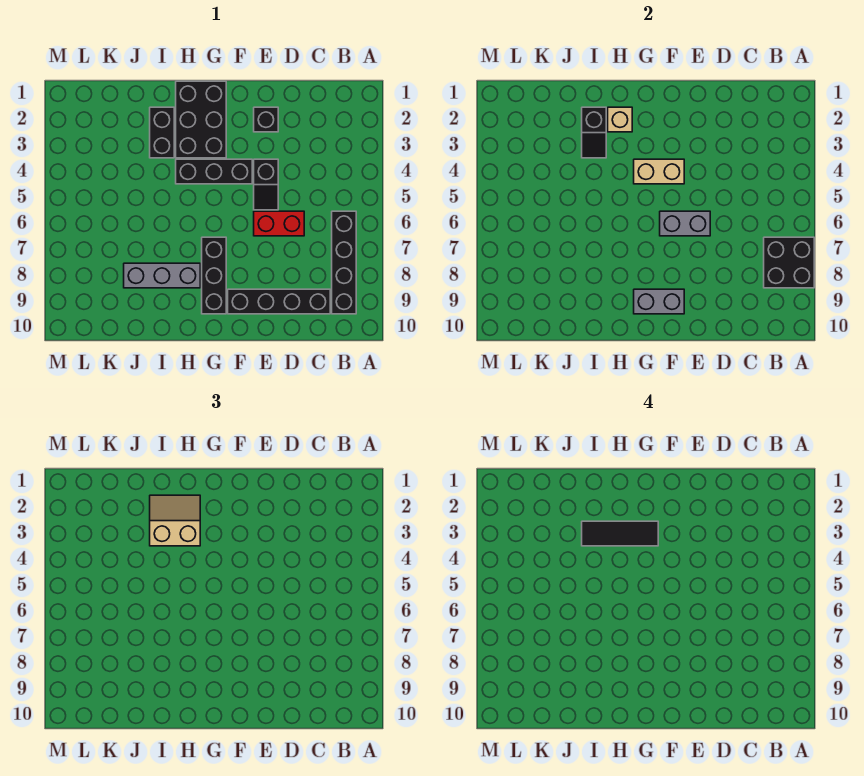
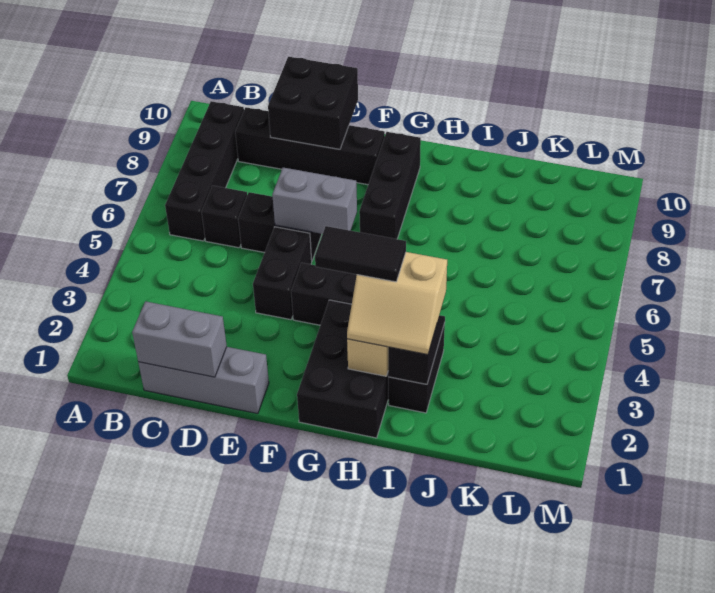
black 2x2 brick [764,237,814,288] -> black 2x2 brick moved to [268,57,358,149]
red 1x2 brick [254,211,304,236] -> black 1x2 brick [238,192,322,261]
black 1x1 brick [254,107,278,132] -> black 1x1 brick moved to [201,186,247,248]
black 1x2 slope [254,159,278,210] -> black 1x2 brick [253,227,312,320]
tan 1x2 brick [634,159,684,184] -> none
grey 1x2 brick [634,289,684,314] -> grey 1x2 brick moved to [132,301,227,377]
black 1x3 tile [582,521,658,546] -> black 1x2 tile [315,226,406,282]
grey 1x3 brick [124,263,200,288] -> grey 1x3 brick moved to [138,347,269,414]

